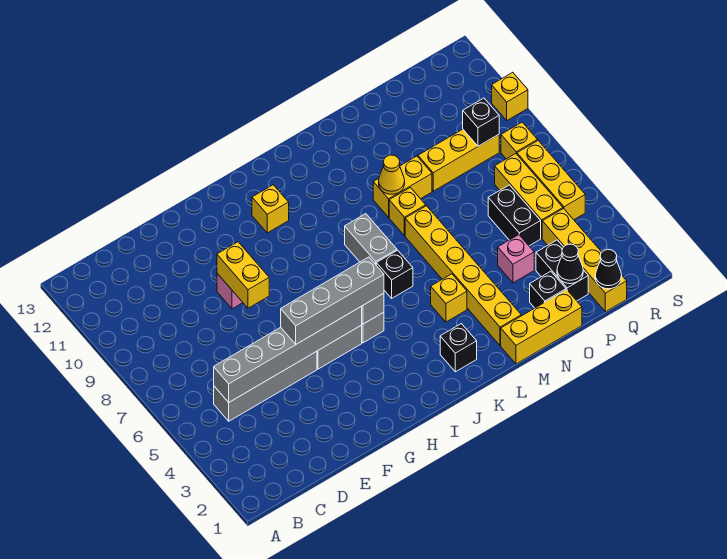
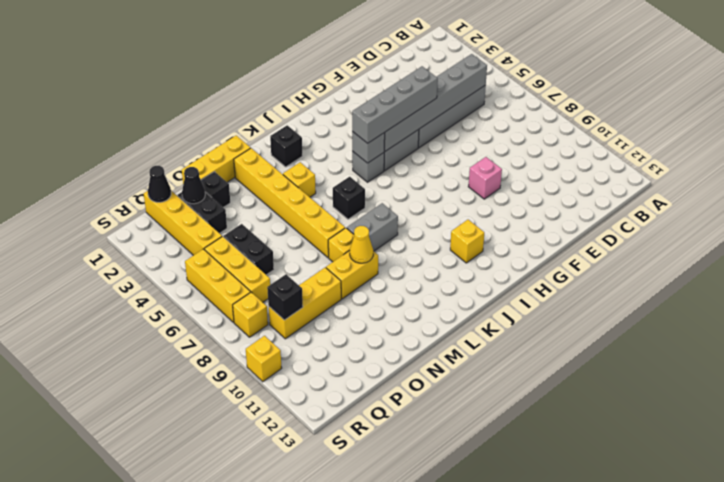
yellow 1x2 brick [217,242,269,308] -> none
grey 1x2 brick [345,214,397,264] -> grey 1x2 brick turned to [347,203,398,251]
pink 1x1 brick [498,235,534,283] -> none

